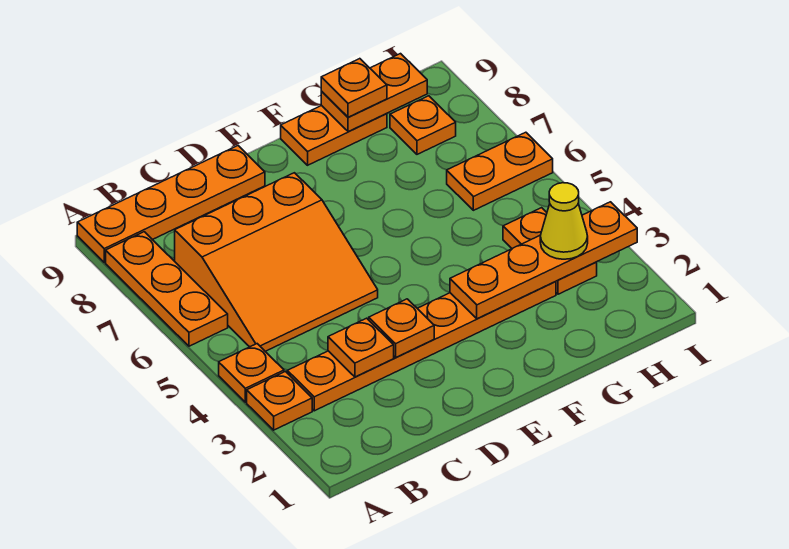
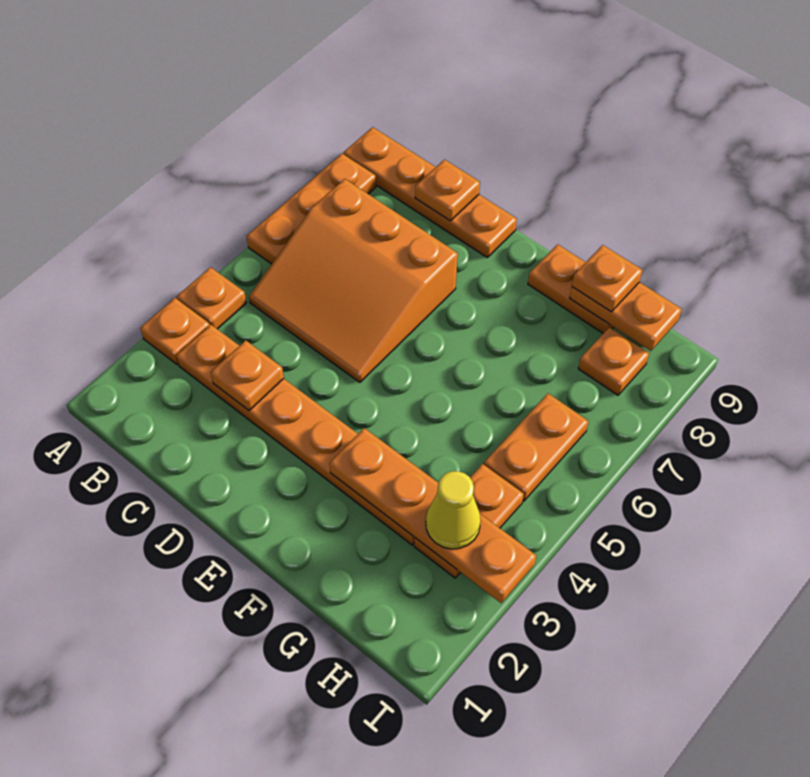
orange 1x1 plate [369,299,434,357] -> orange 1x1 plate moved to [415,160,480,221]
orange 1x2 plate [447,132,553,210] -> orange 1x2 plate turned to [484,393,589,501]

